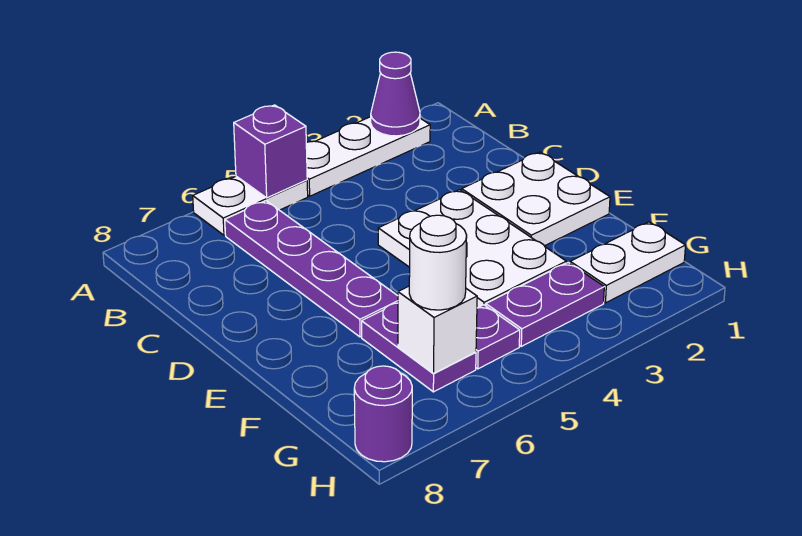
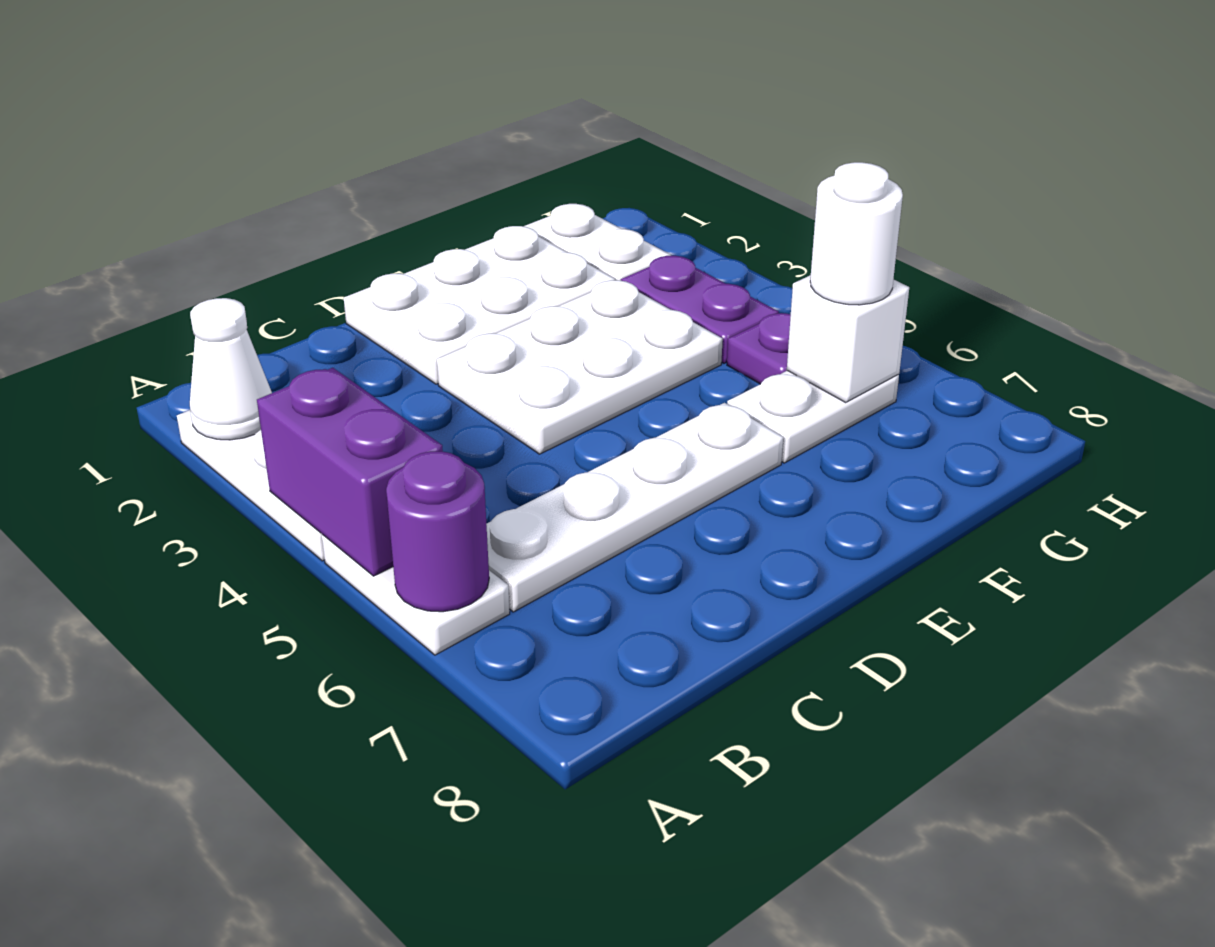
purple 1x1 cone [371,52,420,136] -> white 1x1 cone [190,298,272,440]
purple 1x1 brick [234,105,307,198] -> purple 1x2 brick [257,368,443,576]
purple 1x4 plate [225,201,398,337] -> white 1x4 plate [486,403,783,612]
white 2x2 plate [462,152,610,246] -> white 2x3 plate [344,226,616,384]
purple 1x2 plate [362,303,476,392] -> white 1x2 plate [727,371,899,463]
purple 1x1 round brick [354,366,412,462] -> purple 1x1 round brick moved to [386,451,489,612]

